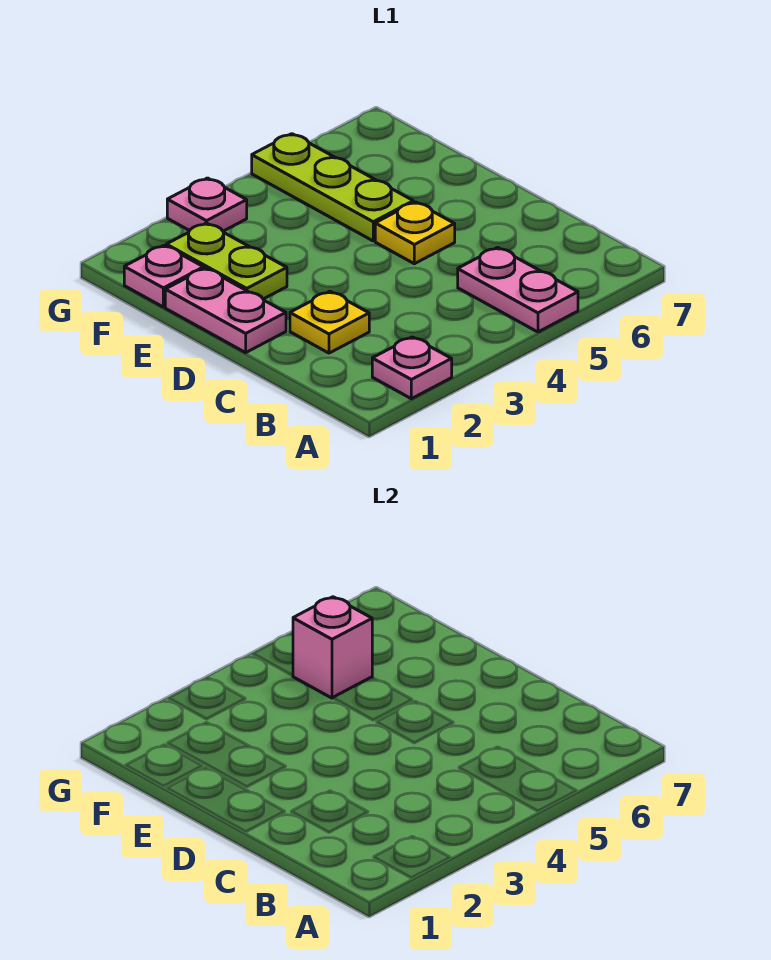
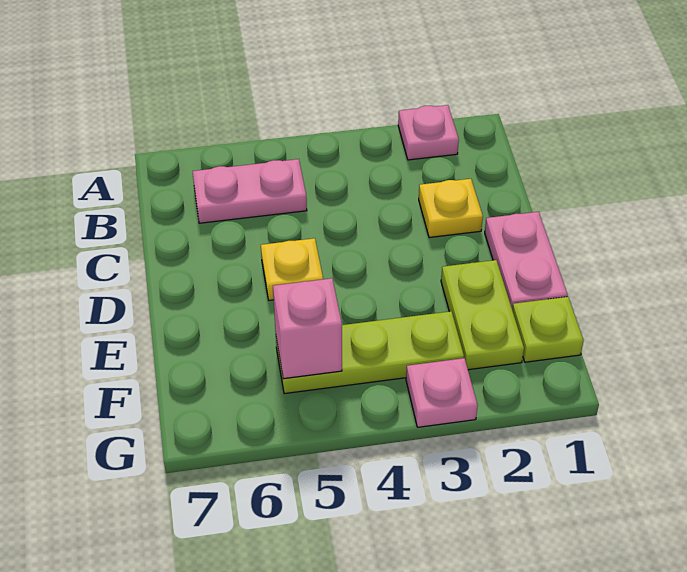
pink 1x2 plate [458,247,578,332] -> pink 1x2 plate turned to [193,159,307,223]
lime 1x3 plate [252,134,413,241] -> lime 1x3 plate turned to [276,311,464,394]
pink 1x1 plate [124,245,204,307] -> lime 1x1 plate [512,297,584,362]

